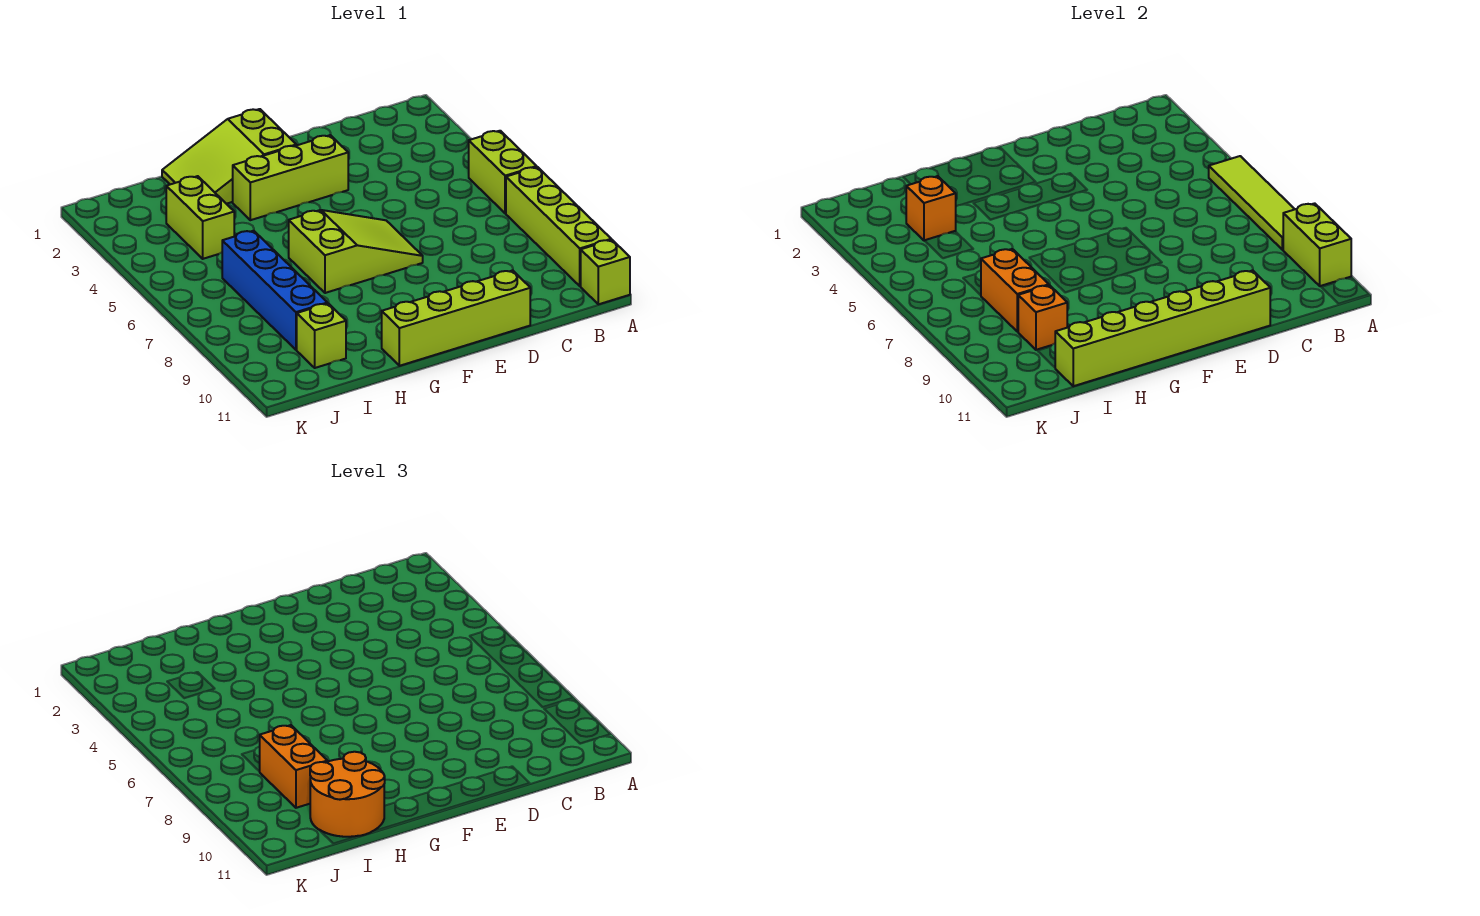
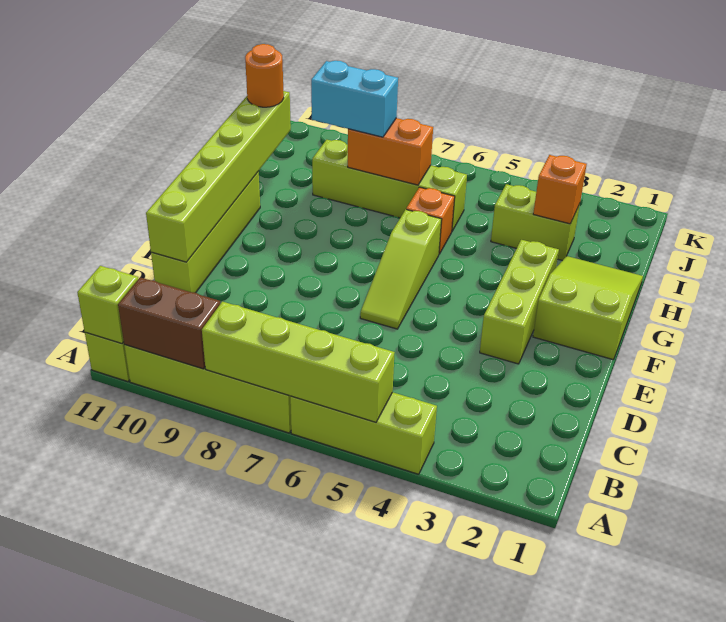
lime 1x2 brick [469,131,537,213] -> lime 1x3 brick [290,392,437,474]
lime 1x4 tile [1209,156,1295,250] -> lime 1x4 brick [202,302,395,422]
lime 1x2 brick [1283,203,1351,286] -> brown 1x2 brick [118,277,220,369]
lime 2x3 slope [289,210,423,293] -> lime 1x3 slope [360,210,442,329]
orange 2x2 round brick [310,752,385,837] -> orange 1x1 round brick [245,44,284,107]
blue 1x4 brick [222,231,327,350] -> lime 1x4 brick [312,140,467,231]
orange 1x2 brick [259,725,327,808] -> cyan 1x2 brick [311,61,398,137]
orange 1x1 brick [1018,285,1067,350] -> orange 1x1 brick moved to [406,187,455,254]
lime 1x1 brick [297,303,346,368] -> lime 1x1 brick moved to [77,266,138,343]

